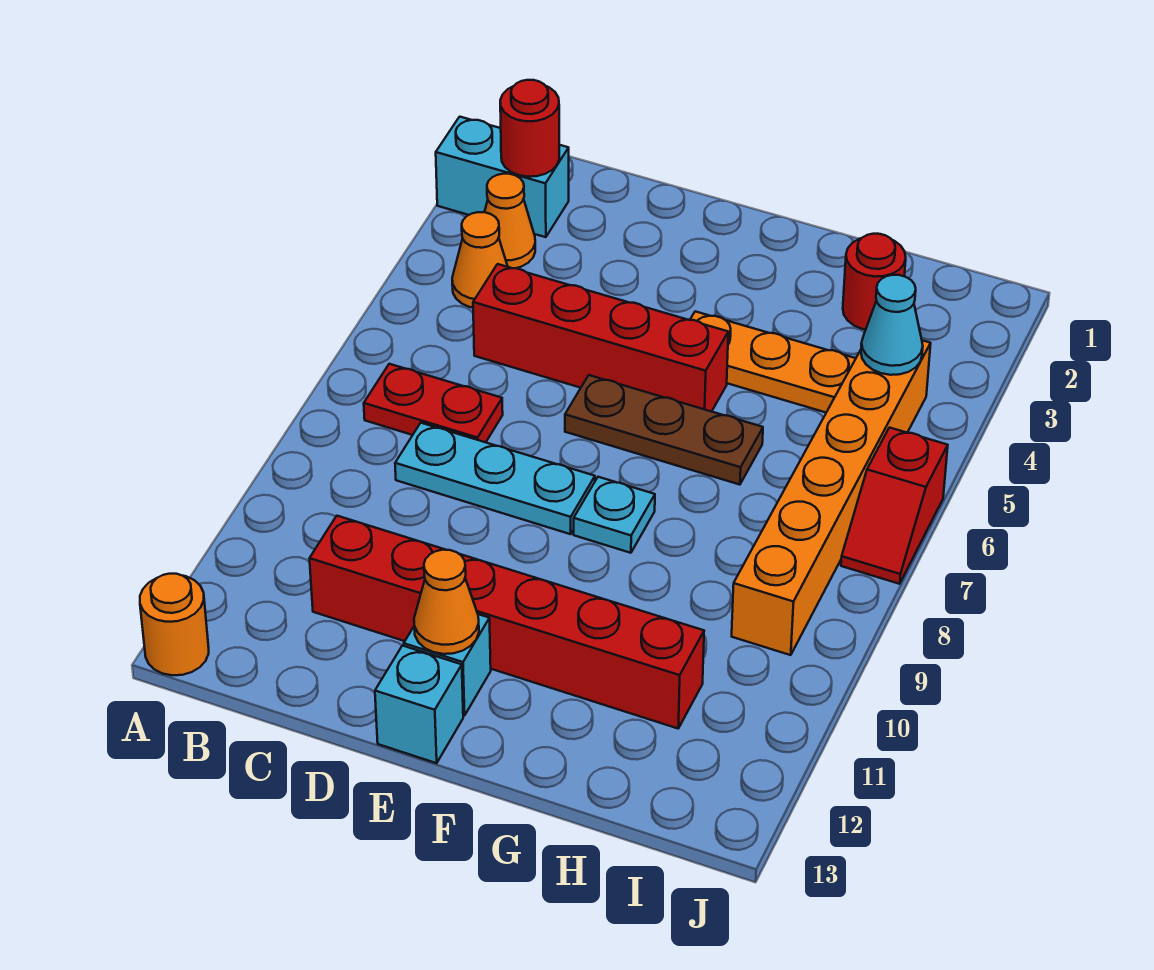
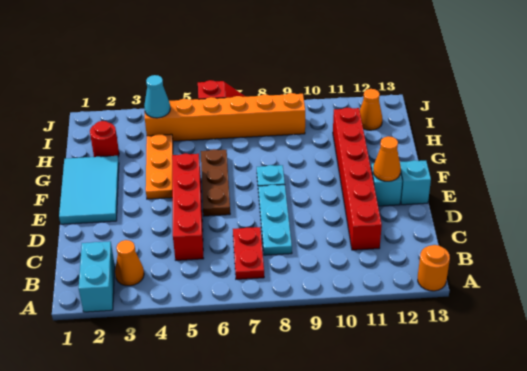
red 1x1 round brick [500,80,559,177] -> none
orange 1x1 cone [452,212,508,308] -> orange 1x1 cone moved to [360,89,382,130]
none -> cyan 2x3 tile [59,156,119,224]

